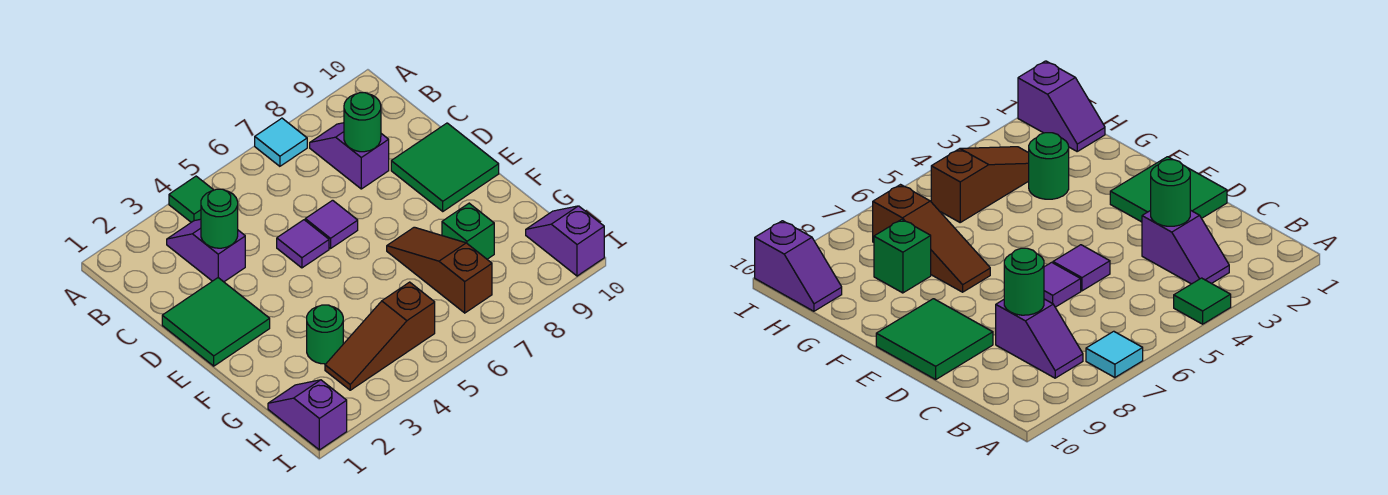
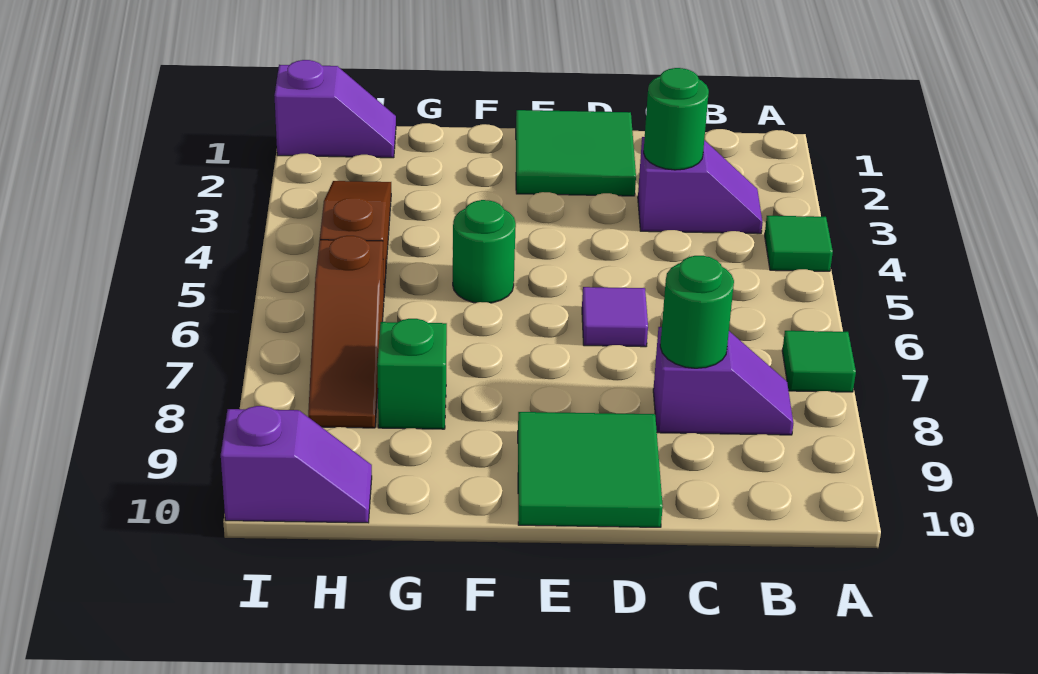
cyan 1x1 tile [255,118,307,166] -> green 1x1 tile [782,331,856,392]
purple 1x1 tile [277,220,329,268] -> none
brown 1x3 slope [387,227,492,313] -> brown 1x3 slope turned to [308,236,384,428]
green 1x1 round brick [307,305,343,364] -> green 1x1 round brick moved to [453,200,516,303]

